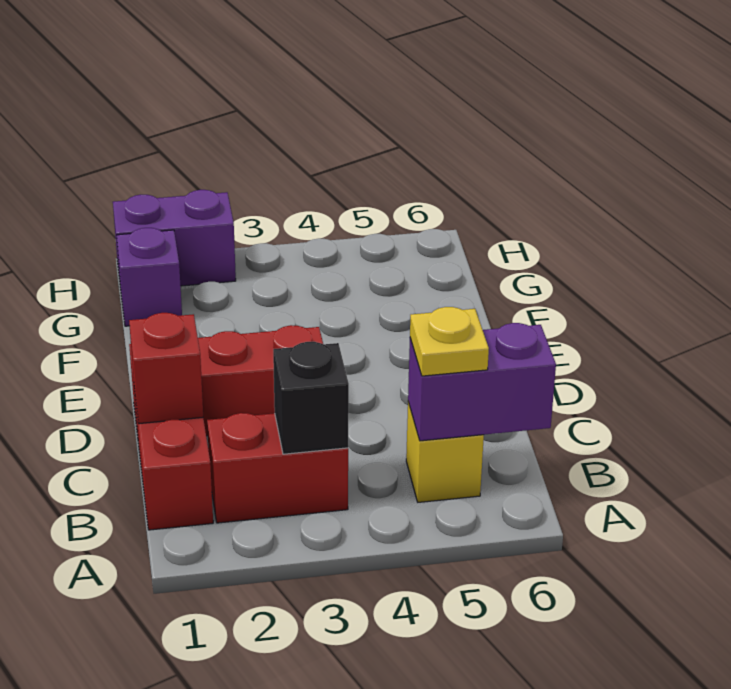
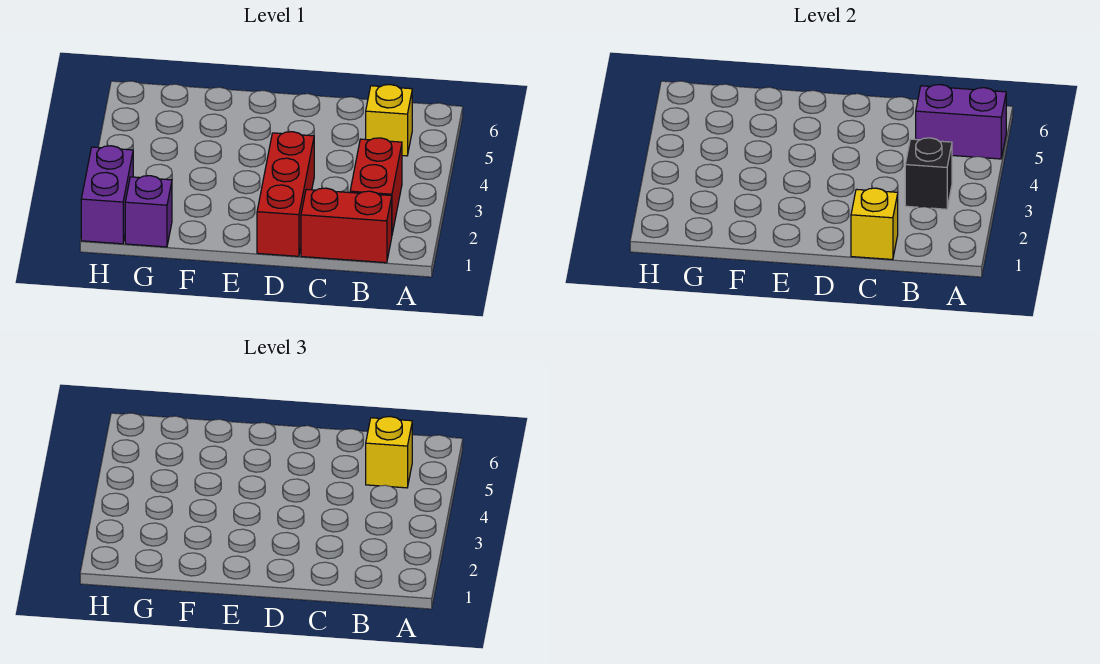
purple 1x2 brick [408,323,556,441] -> purple 1x2 brick turned to [916,85,1006,159]
yellow 1x1 plate [410,307,489,376] -> yellow 1x1 brick [366,417,412,488]
red 1x1 brick [129,313,203,424] -> yellow 1x1 brick [851,188,898,260]

